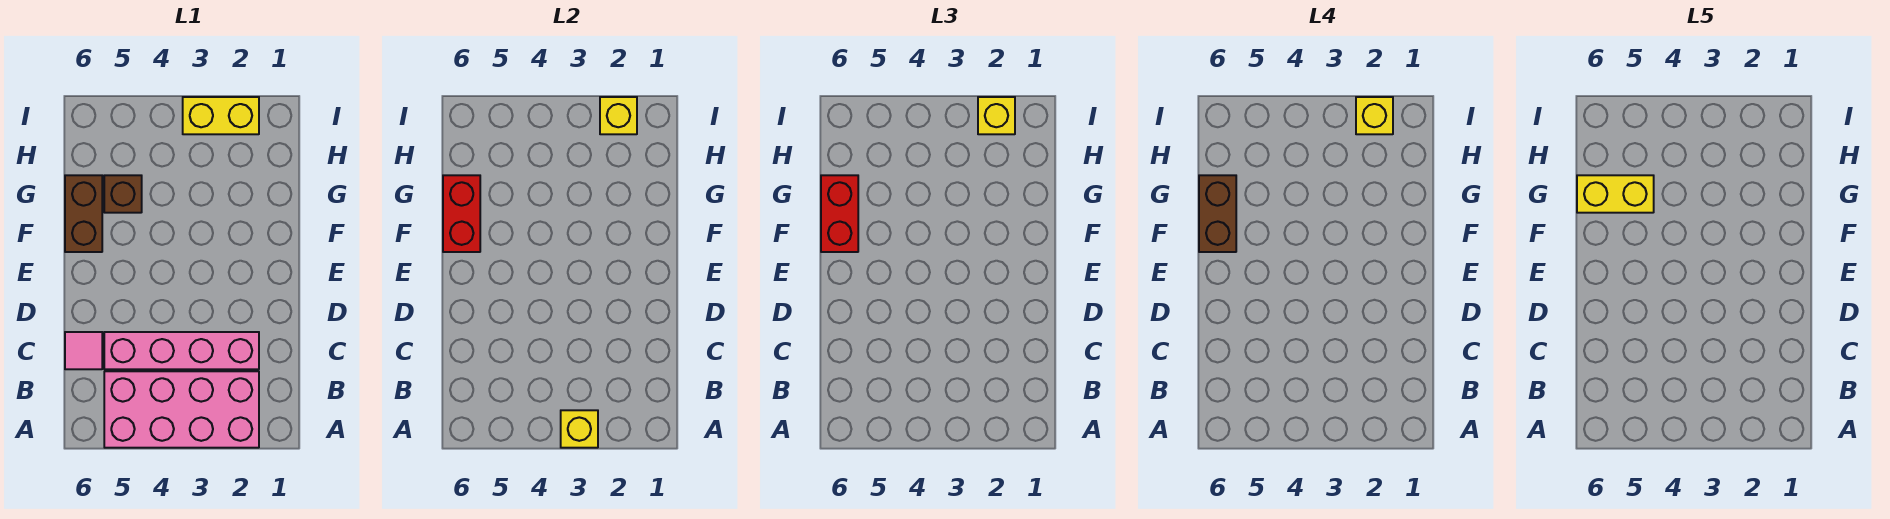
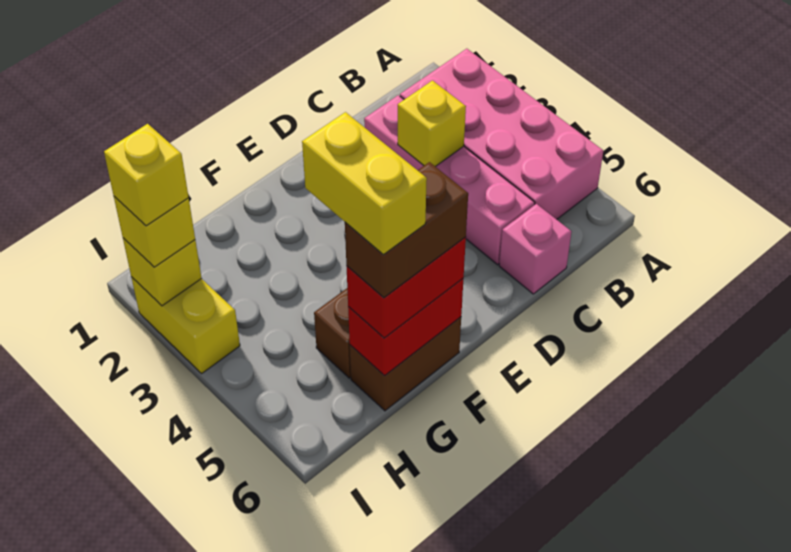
yellow 1x1 brick [561,410,598,448] -> yellow 1x1 brick moved to [398,81,466,166]
pink 1x1 tile [65,332,102,369] -> pink 1x1 brick [499,204,571,294]

